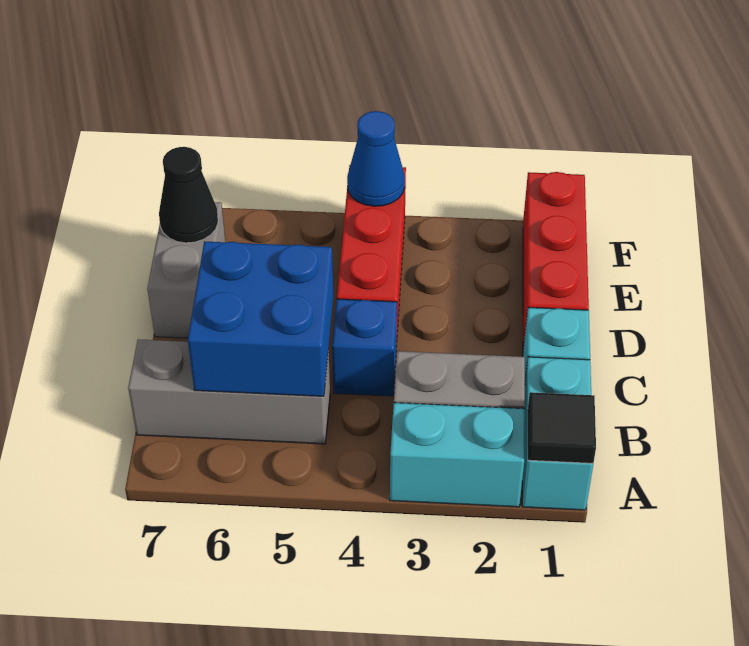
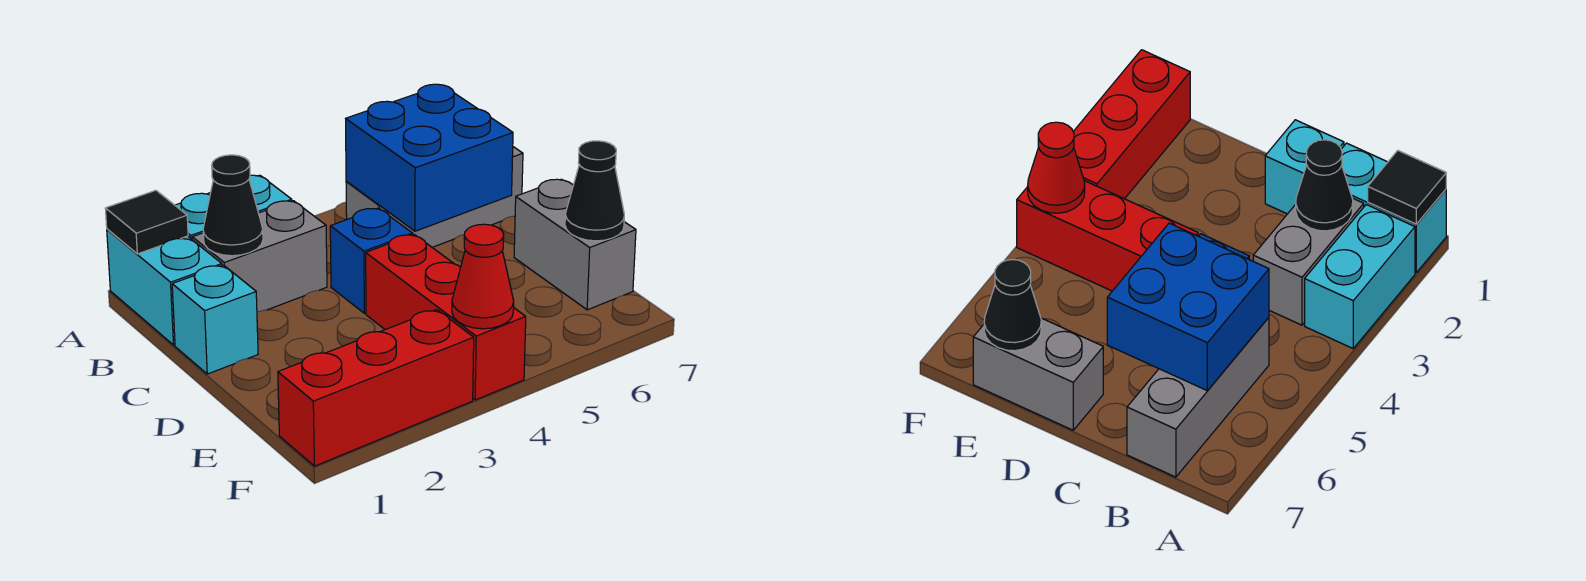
none -> black 1x1 cone [203,155,263,256]
red 1x3 brick [523,172,589,348] -> red 1x3 brick turned to [278,310,474,466]
blue 1x1 cone [347,111,405,206] -> red 1x1 cone [452,224,514,329]

